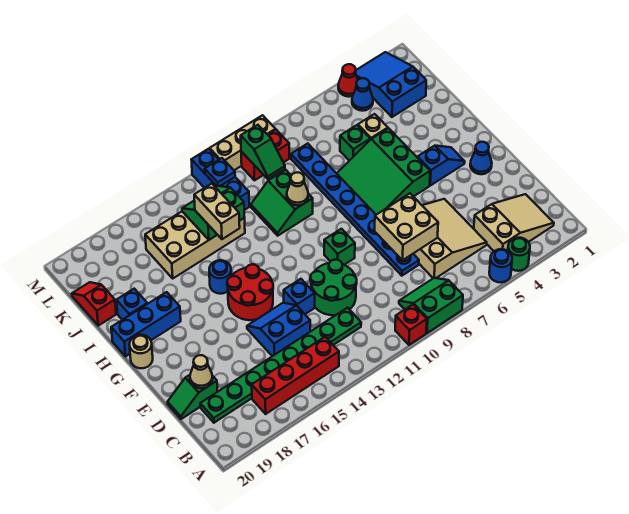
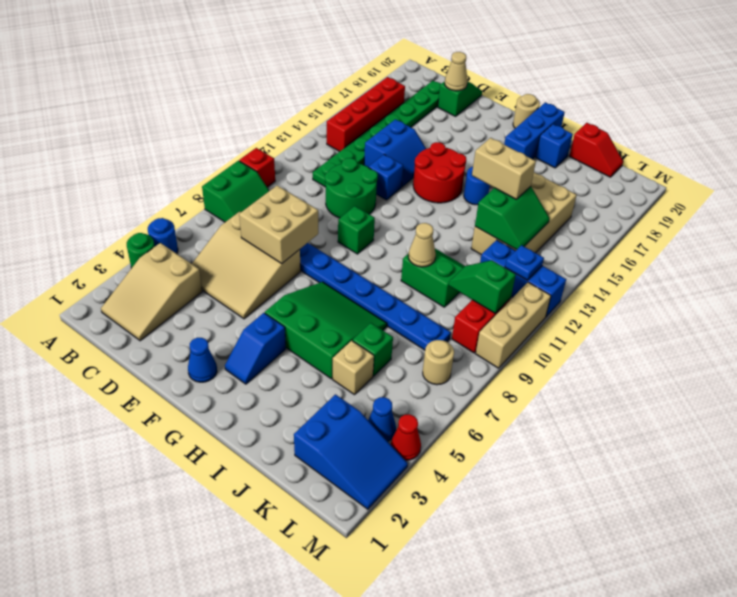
none -> tan 1x1 round brick [423,340,454,385]

